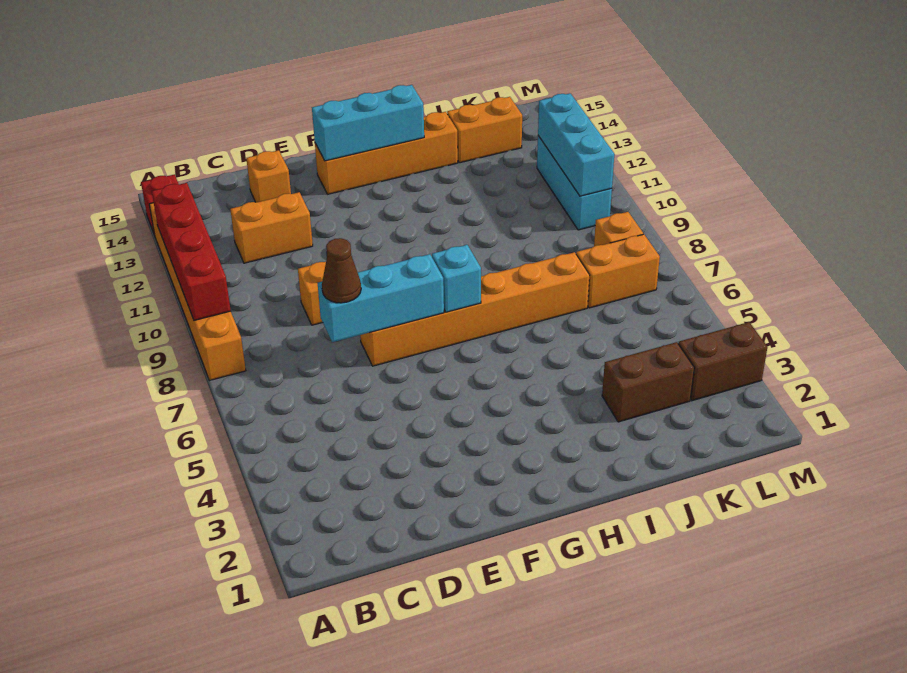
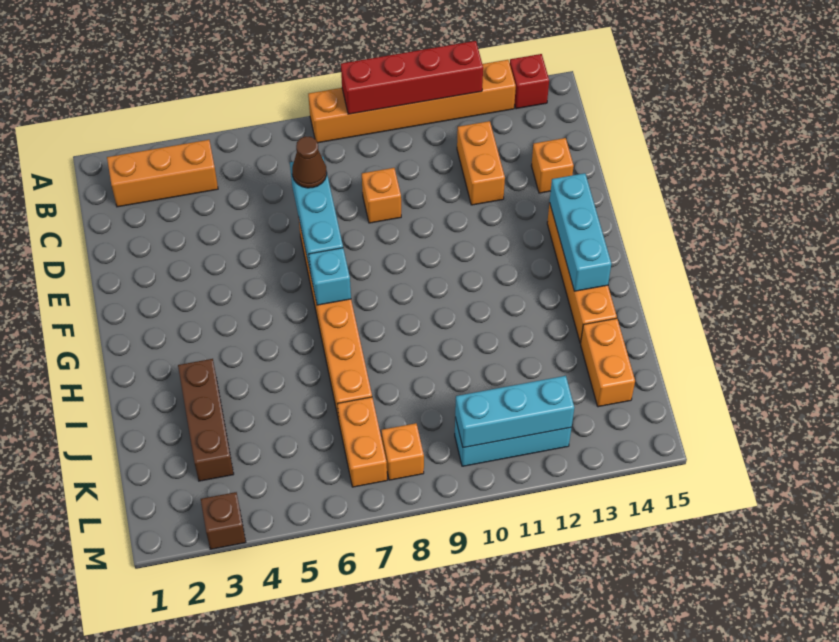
none -> orange 1x3 brick [107,140,218,207]
brown 1x2 brick [602,342,694,422] -> brown 1x3 brick [178,359,234,481]
brown 1x2 brick [678,322,767,401] -> brown 1x1 brick [201,492,246,549]

